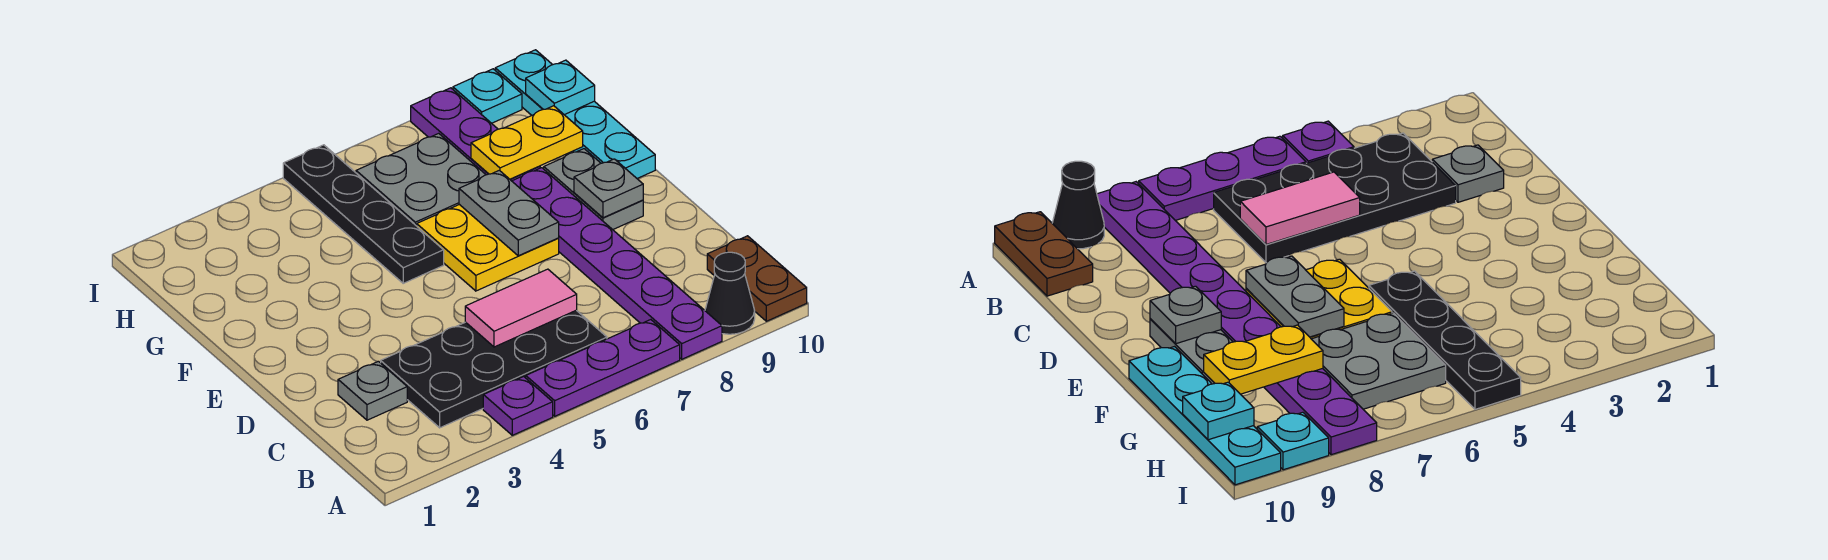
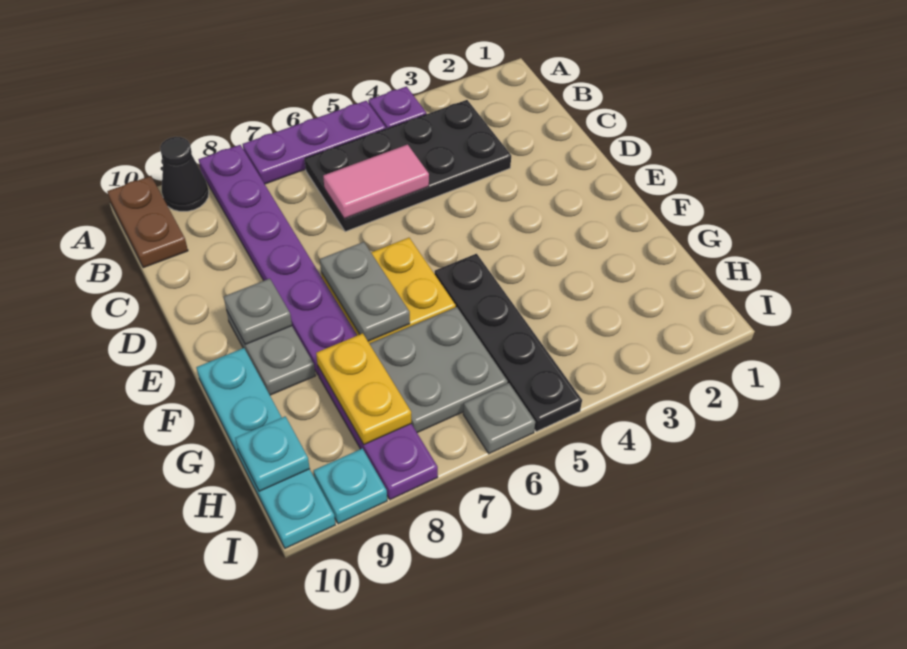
grey 1x1 plate [338,361,407,420] -> grey 1x1 plate moved to [463,383,535,454]
yellow 1x2 plate [471,106,583,179] -> yellow 1x2 plate turned to [316,333,411,444]

